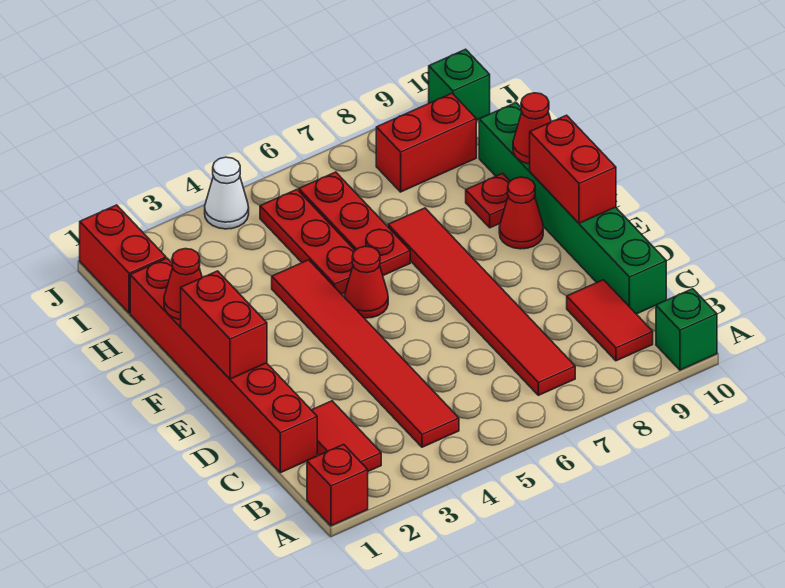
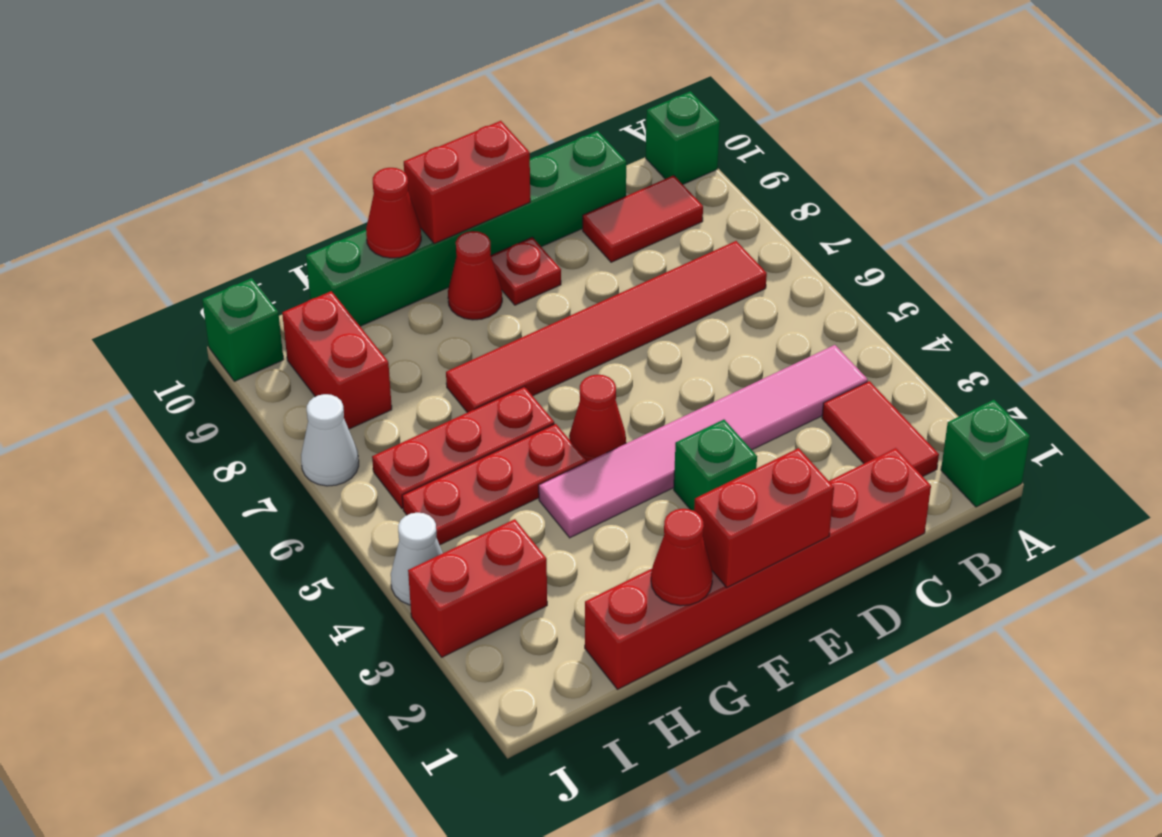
red 1x1 brick [307,444,368,526] -> green 1x1 brick [941,400,1030,507]
red 1x2 tile [312,401,381,471] -> red 1x2 tile turned to [822,381,939,476]
red 1x6 tile [272,260,459,447] -> pink 1x6 tile [539,345,868,538]
none -> green 1x1 brick [674,420,757,511]
red 1x1 plate [466,173,510,228] -> red 1x1 plate moved to [491,237,561,305]
red 1x2 brick [80,205,166,313] -> red 1x2 brick moved to [408,519,547,657]
none -> white 1x1 cone [301,394,359,486]

